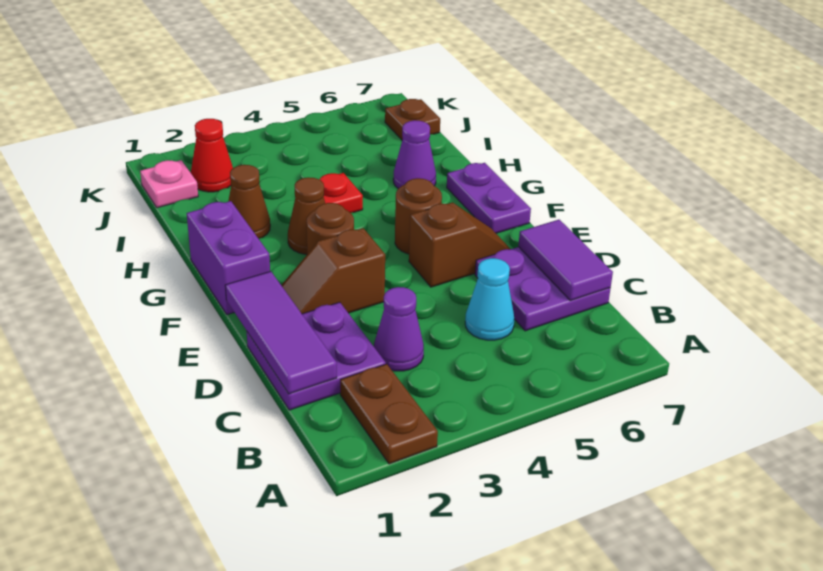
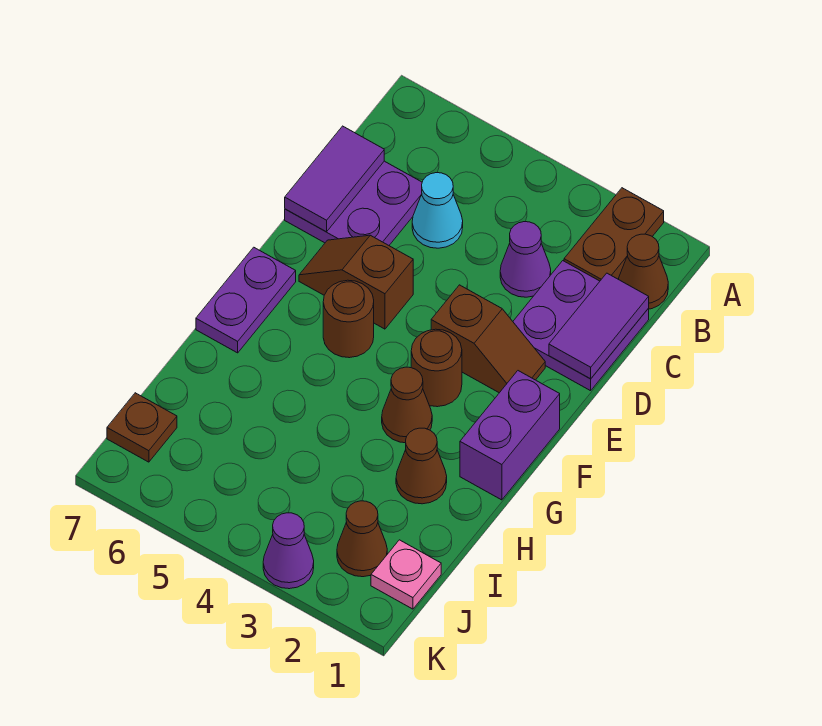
none -> brown 1x1 cone [619,234,668,309]
purple 1x3 tile [225,271,337,394] -> purple 1x2 tile [549,273,649,379]
red 1x1 plate [319,173,363,213] -> none
purple 1x1 cone [393,120,436,189] -> purple 1x1 cone moved to [263,513,314,589]
red 1x1 cone [191,119,233,192] -> brown 1x1 cone [337,501,387,577]

